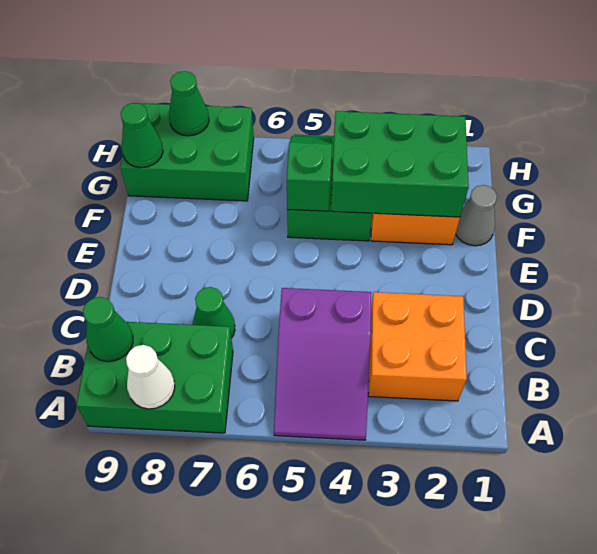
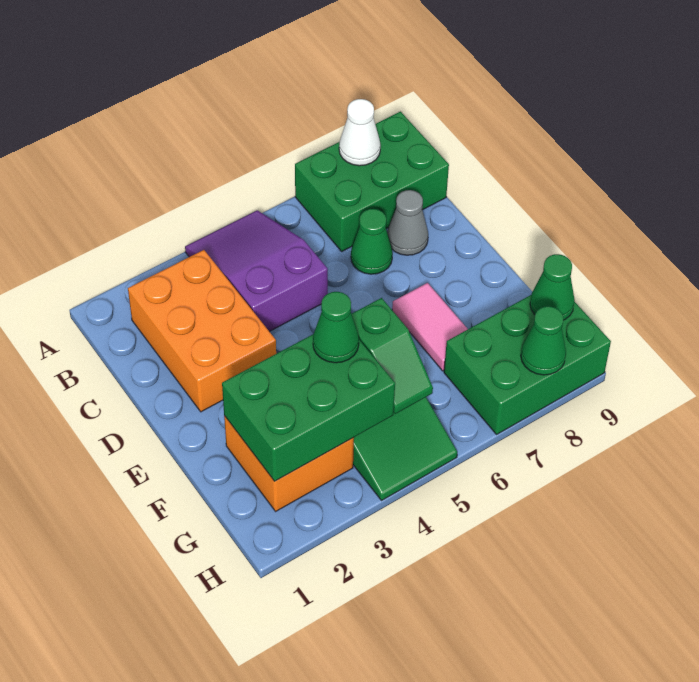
orange 2x2 brick [368,292,467,401] -> orange 2x3 brick [128,250,276,412]
green 1x1 cone [83,297,133,362] -> green 1x1 cone moved to [313,292,359,363]
none -> pink 1x2 tile [392,283,468,371]
grey 1x1 cone [456,185,497,246] -> grey 1x1 cone moved to [387,190,428,255]

